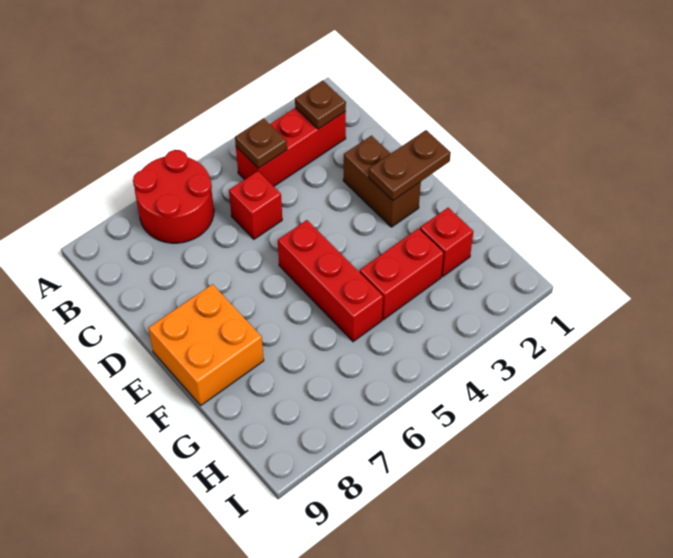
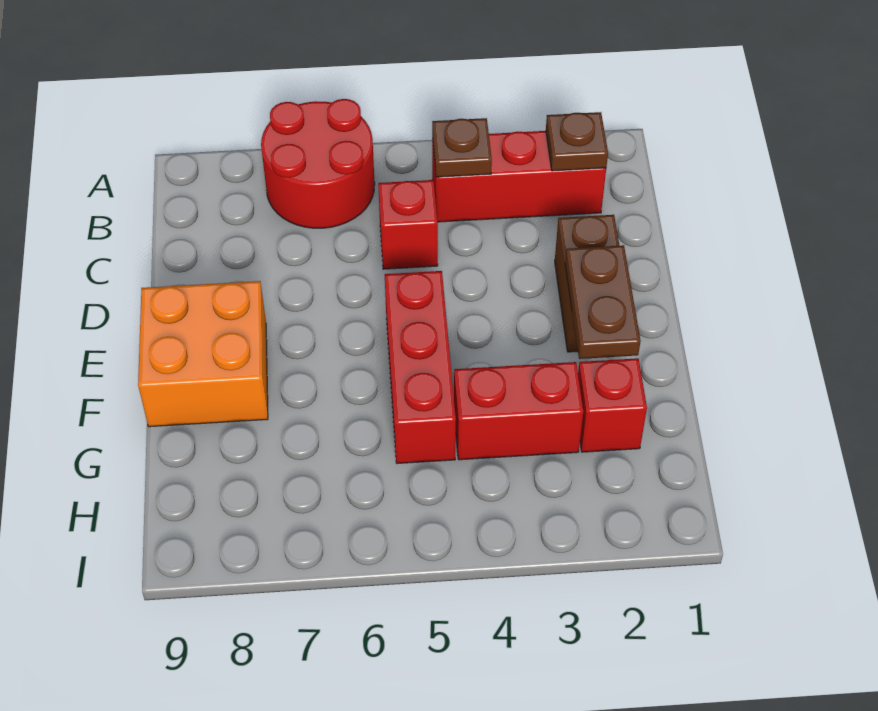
brown 1x2 plate [369,130,451,200] -> brown 1x2 plate turned to [565,245,641,359]

